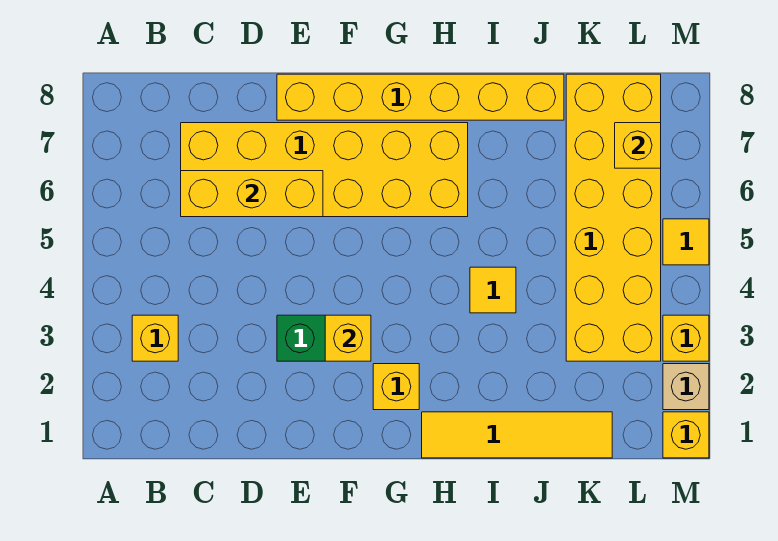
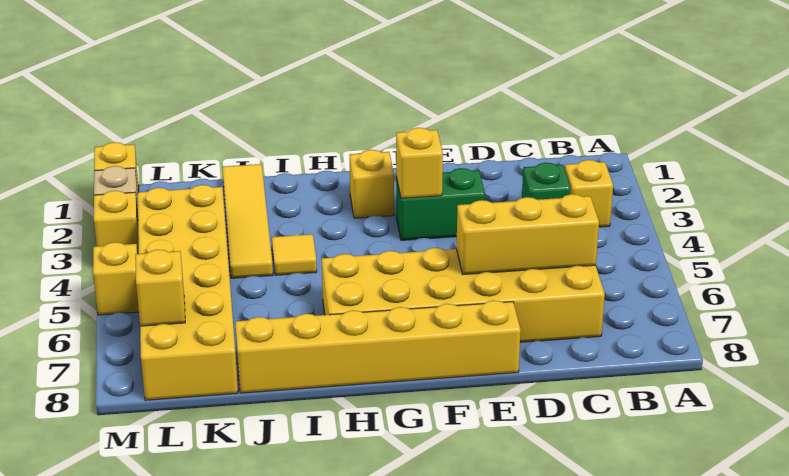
none -> green 1x1 brick [522,163,571,200]
yellow 1x4 tile [422,412,612,458] -> yellow 1x4 tile turned to [223,164,273,278]
yellow 1x1 tile [663,219,709,265] -> yellow 1x1 brick [93,242,139,315]

